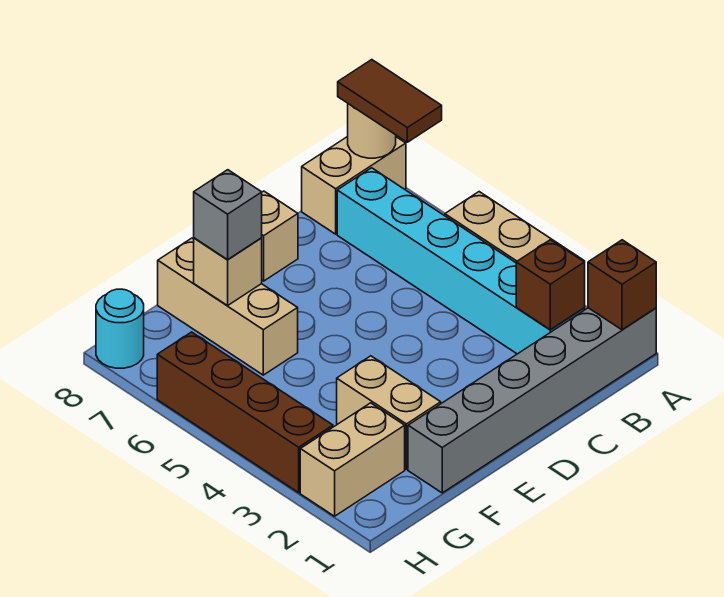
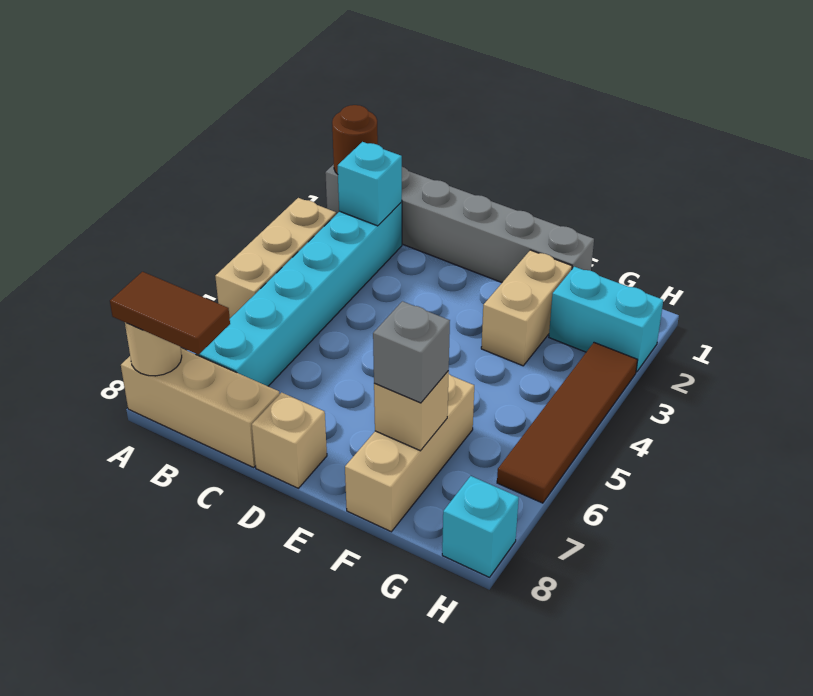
brown 1x1 brick [588,240,656,330] -> brown 1x1 round brick [332,105,378,174]
brown 1x2 tile [338,60,442,142] -> brown 1x2 tile turned to [110,272,230,354]
tan 1x2 brick [302,136,406,234] -> tan 1x3 brick [121,348,279,467]
brown 1x1 brick [516,240,585,329] -> cyan 1x1 brick [338,142,402,226]
tan 1x2 brick [300,403,405,516] -> cyan 1x2 brick [549,267,663,372]
brown 1x4 brick [157,332,333,493] -> brown 1x4 tile [497,343,638,503]
cyan 1x1 round brick [96,289,144,368] -> cyan 1x1 brick [442,476,519,577]

